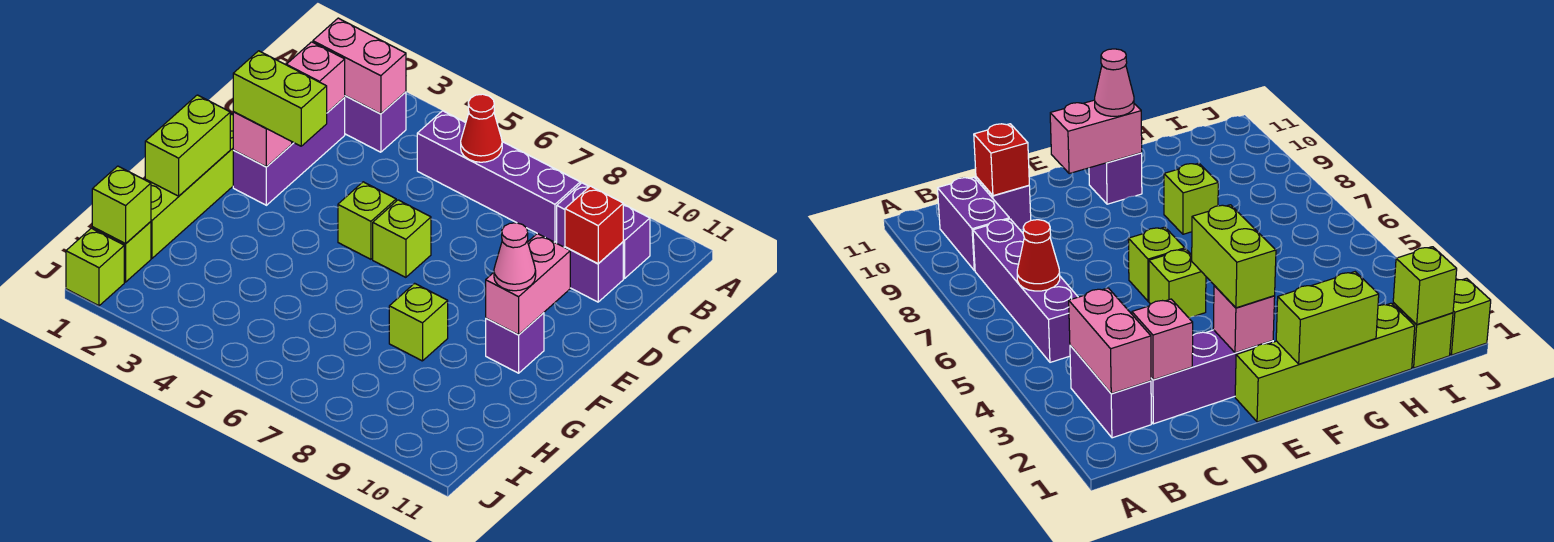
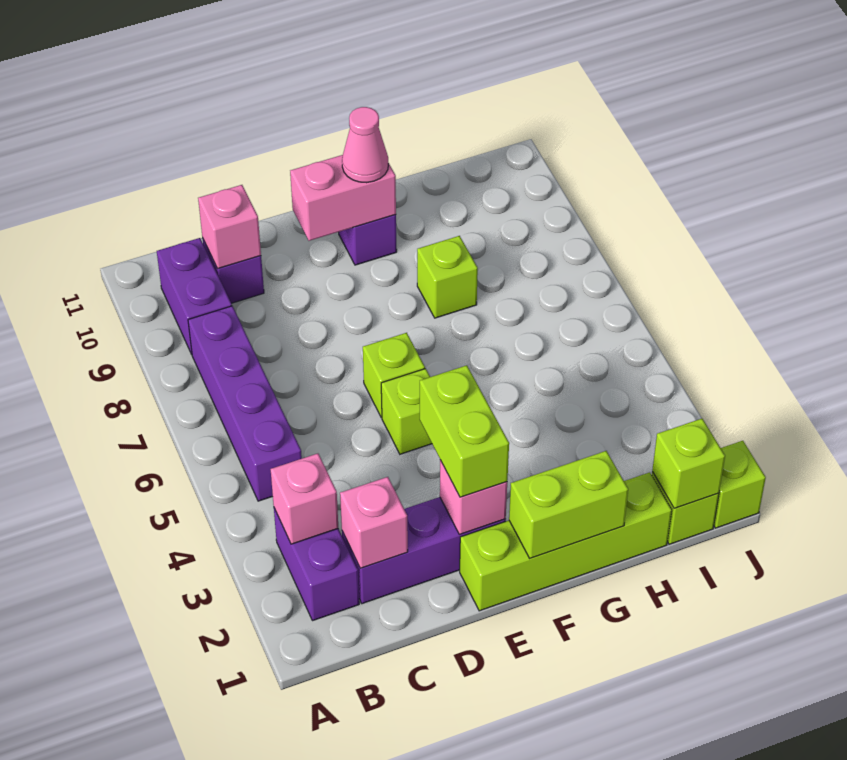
pink 1x2 brick [313,18,406,114] -> pink 1x1 brick [271,454,338,544]
red 1x1 cone [461,94,502,162] -> none
red 1x1 brick [565,186,623,264] -> pink 1x1 brick [198,185,261,269]

